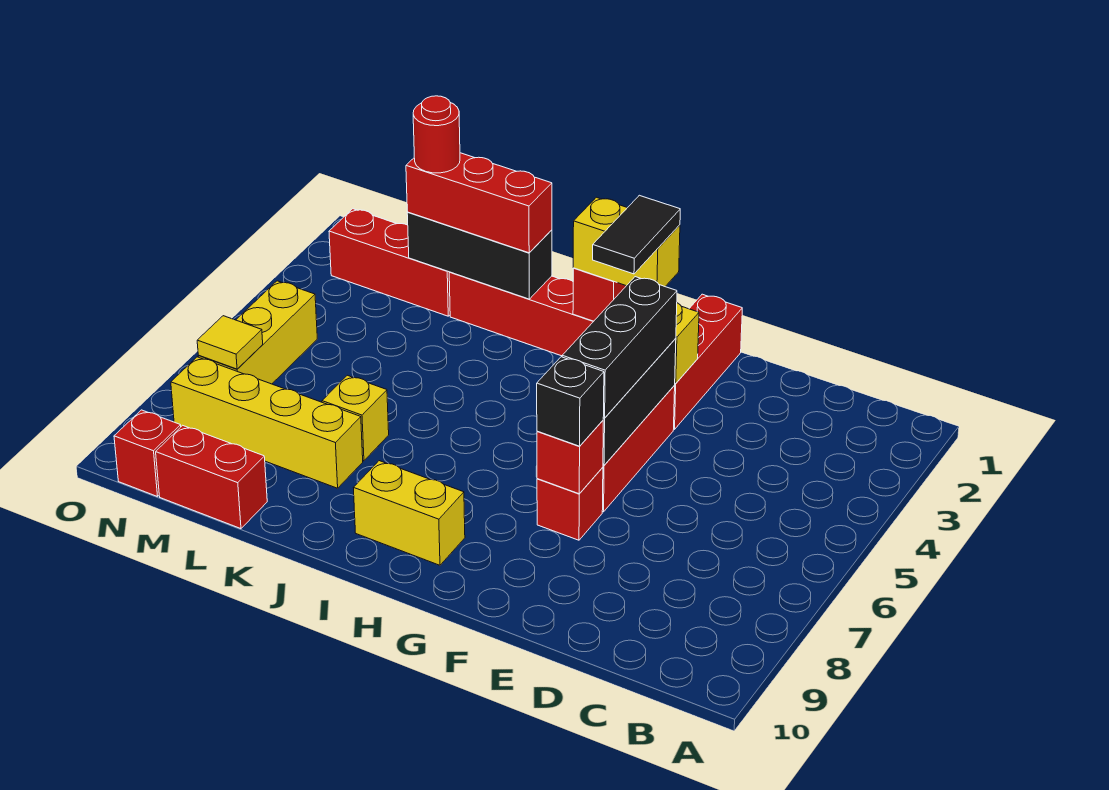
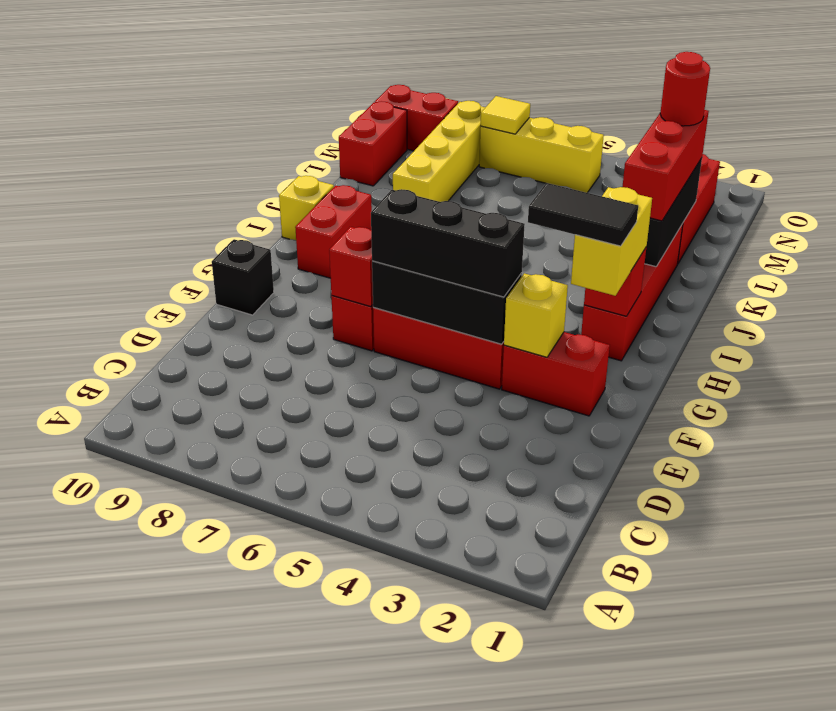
red 1x3 brick [674,294,742,429] -> red 1x2 brick [502,332,610,416]
black 1x1 brick [537,357,604,446] -> black 1x1 brick moved to [212,239,274,315]
yellow 1x2 brick [354,461,465,565] -> red 1x2 brick [295,185,372,278]
yellow 1x1 brick [322,375,389,461] -> yellow 1x1 brick moved to [279,176,334,240]
red 1x1 brick [114,410,181,497] -> red 1x2 brick [375,85,458,151]

